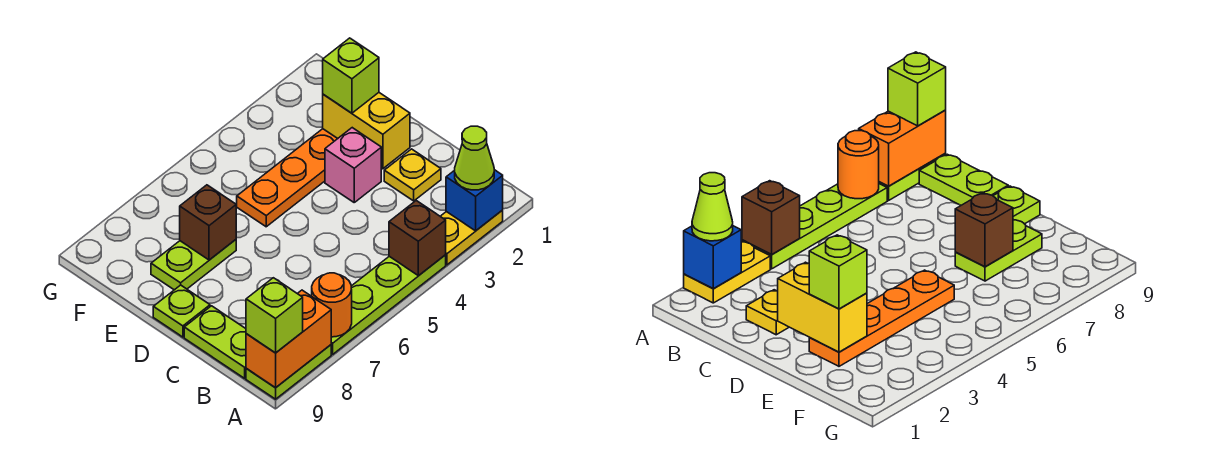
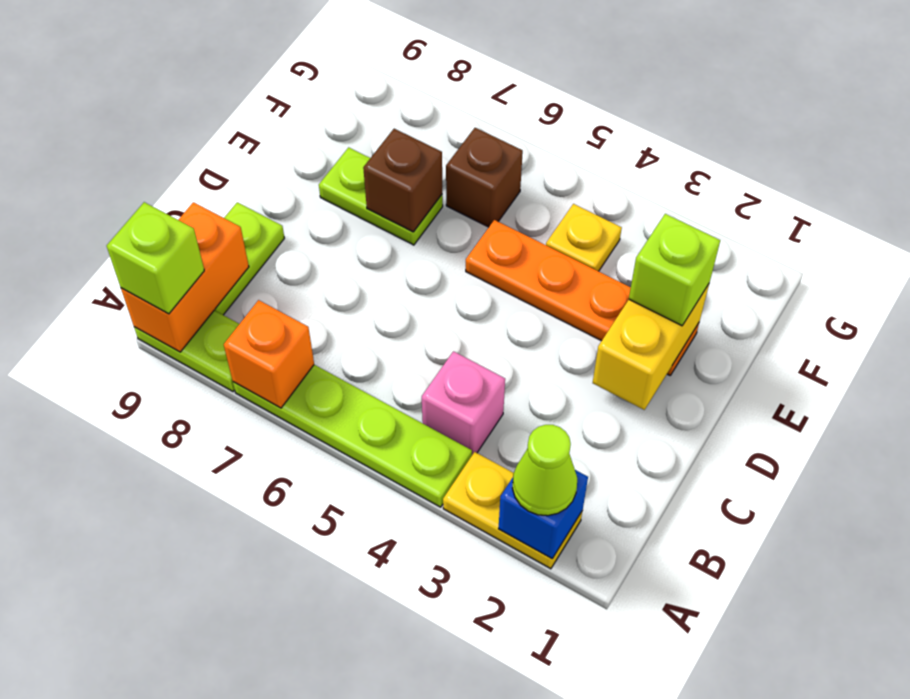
brown 1x1 brick [389,201,446,276] -> brown 1x1 brick moved to [446,128,523,227]
orange 1x1 round brick [312,273,352,337] -> orange 1x1 brick [224,300,314,408]
orange 1x2 brick [246,290,331,388] -> orange 1x2 brick turned to [121,202,249,352]
yellow 1x1 plate [384,149,441,201] -> yellow 1x1 plate moved to [546,204,622,271]
pink 1x1 brick [325,128,381,202] -> pink 1x1 brick moved to [422,351,505,455]
lime 1x1 plate [153,285,210,337] -> none

